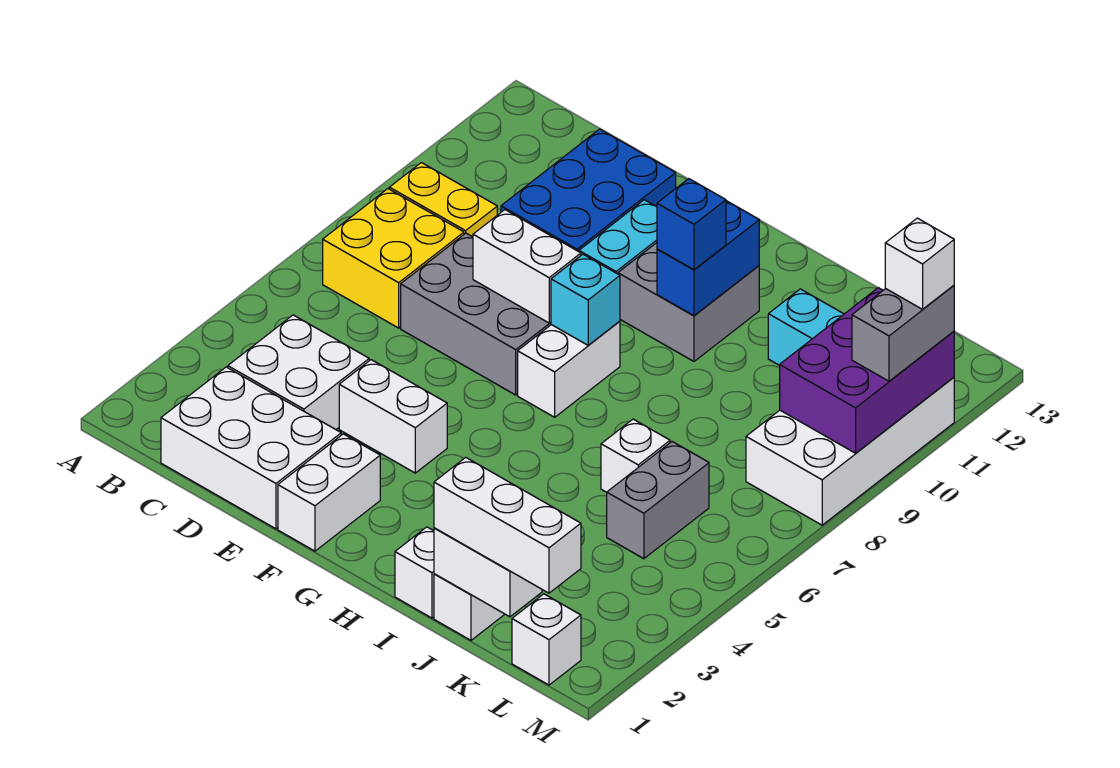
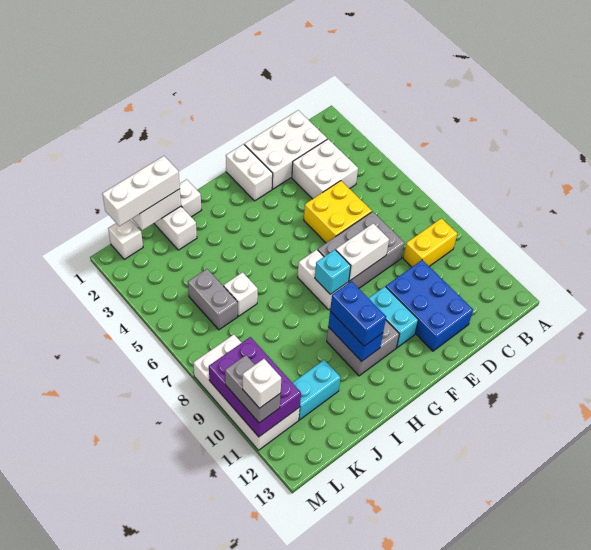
yellow 2x2 brick [323,189,464,328] -> yellow 2x2 brick moved to [304,181,372,243]
white 1x2 brick [339,360,447,473] -> none
blue 1x1 brick [657,179,726,270] -> blue 1x2 brick [330,281,386,346]

